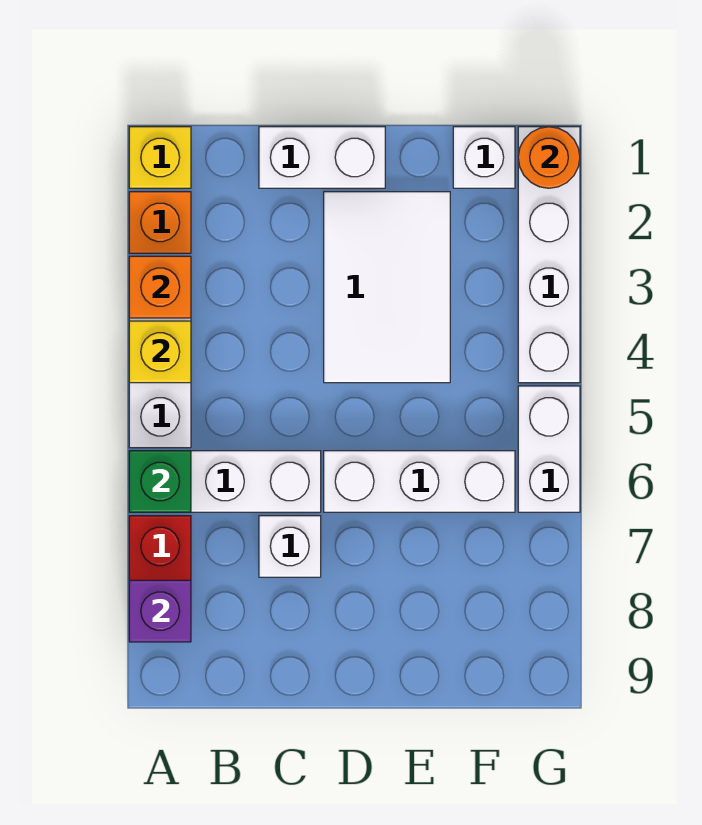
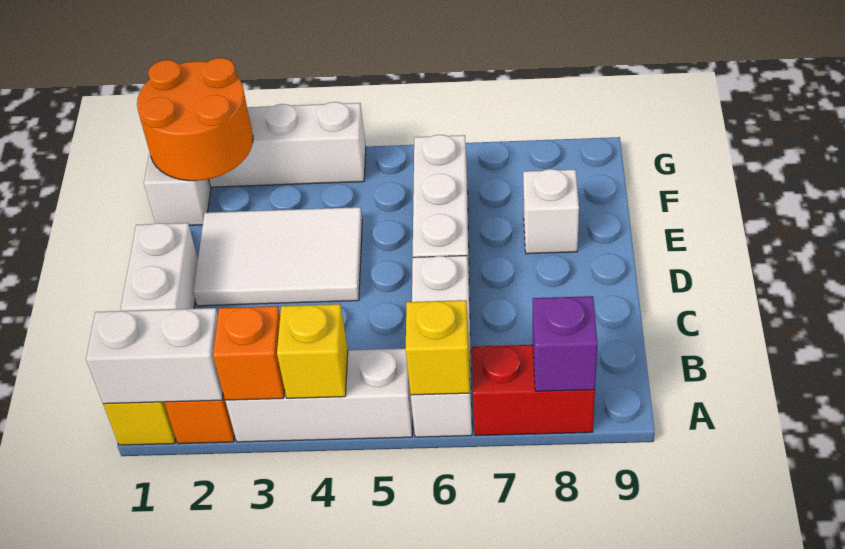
green 1x1 brick [129,451,191,512] -> yellow 1x1 brick [406,300,470,395]
white 1x1 brick [259,516,321,577] -> white 1x1 brick moved to [523,169,579,254]
orange 1x1 round brick [518,127,580,188] -> orange 2x2 round brick [137,58,253,181]
white 1x2 brick [518,386,580,512] -> white 1x2 brick moved to [86,308,223,404]

